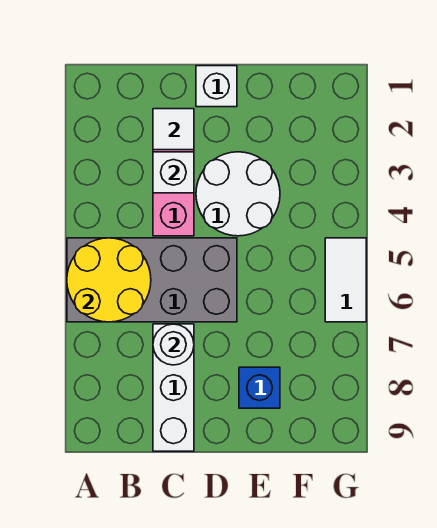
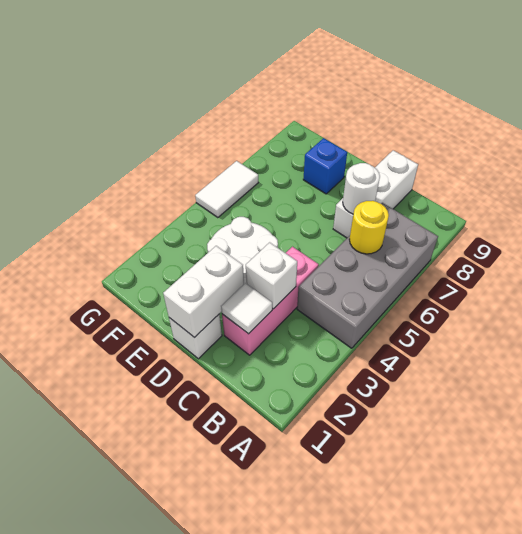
grey 2x4 brick [67,238,237,322] -> grey 2x4 brick turned to [297,203,438,348]
yellow 2x2 round brick [67,238,151,322] -> yellow 1x1 round brick [349,201,389,254]
none -> white 1x2 brick [163,246,244,338]

